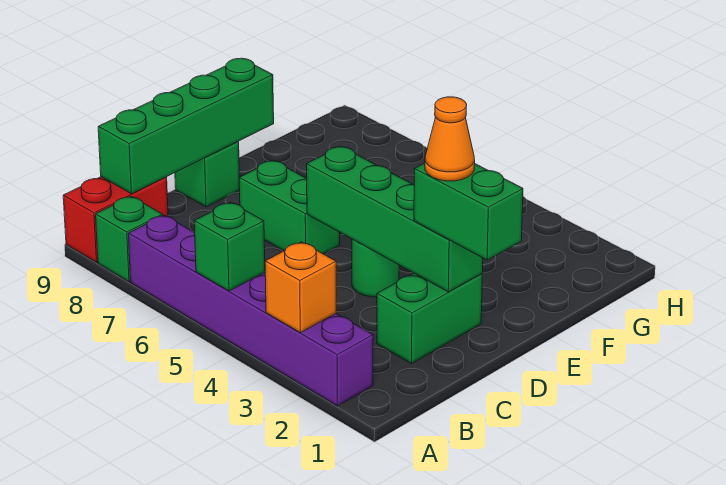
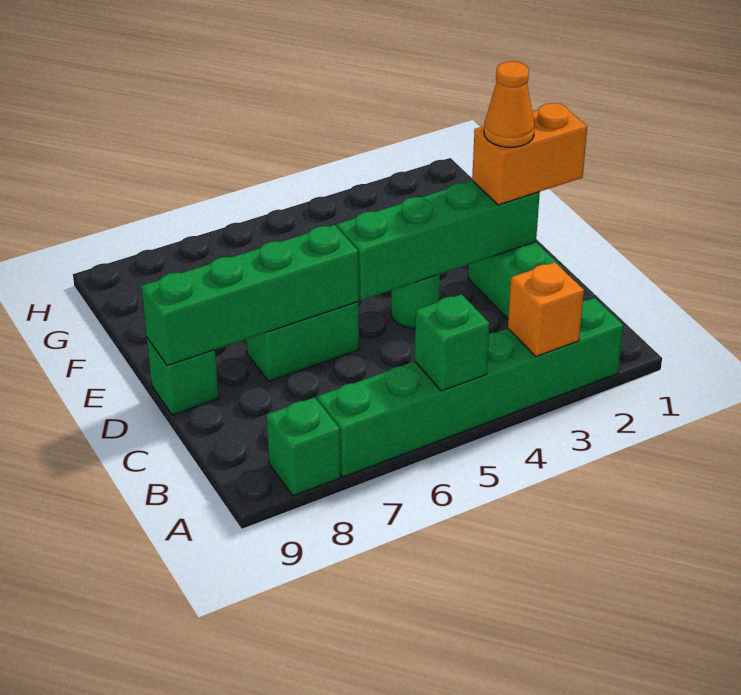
purple 1x6 brick [128,215,373,406] -> green 1x6 brick [317,298,623,477]
red 1x2 brick [63,177,168,262] -> none
green 1x4 brick [98,58,274,194] -> green 1x4 brick turned to [141,225,359,365]
green 1x2 brick [414,163,523,260] -> orange 1x2 brick [472,103,587,205]

